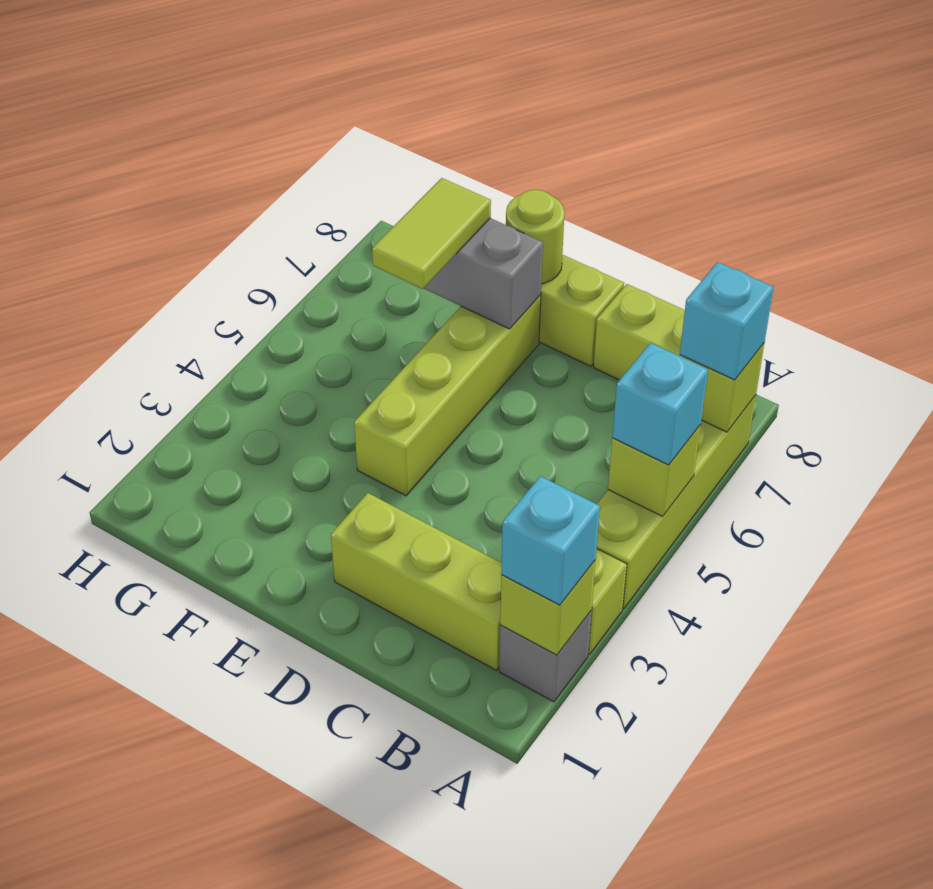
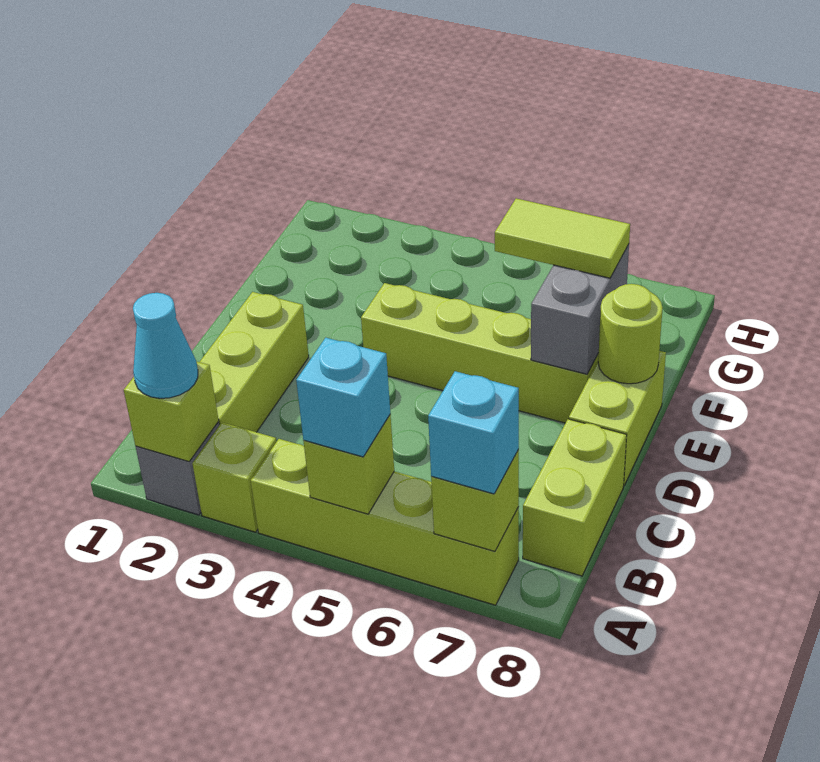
cyan 1x1 brick [501,476,600,605] -> cyan 1x1 cone [133,293,198,398]

